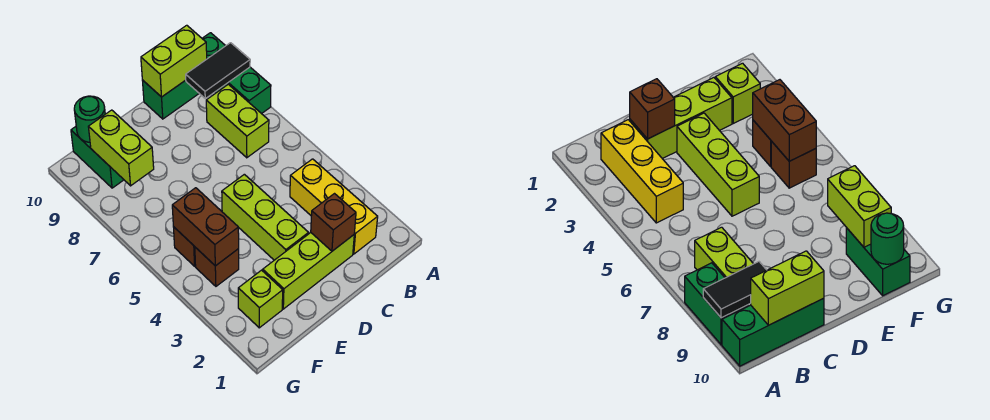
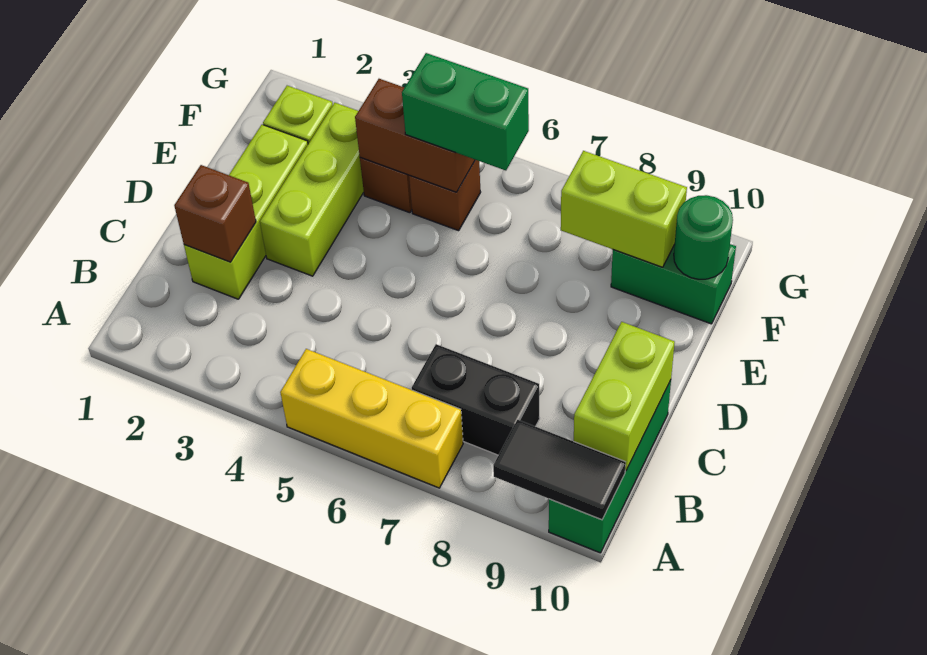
green 1x2 brick [215,67,271,114] -> green 1x2 brick moved to [402,53,529,170]
black 1x2 tile [186,43,250,98] -> black 1x2 tile turned to [493,420,626,520]
yellow 1x3 brick [290,159,378,254] -> yellow 1x3 brick moved to [280,349,463,488]
lime 1x2 brick [206,84,269,158] -> black 1x2 brick [412,344,540,455]
lime 1x3 brick [222,174,308,260] -> lime 1x3 brick turned to [260,103,364,276]

